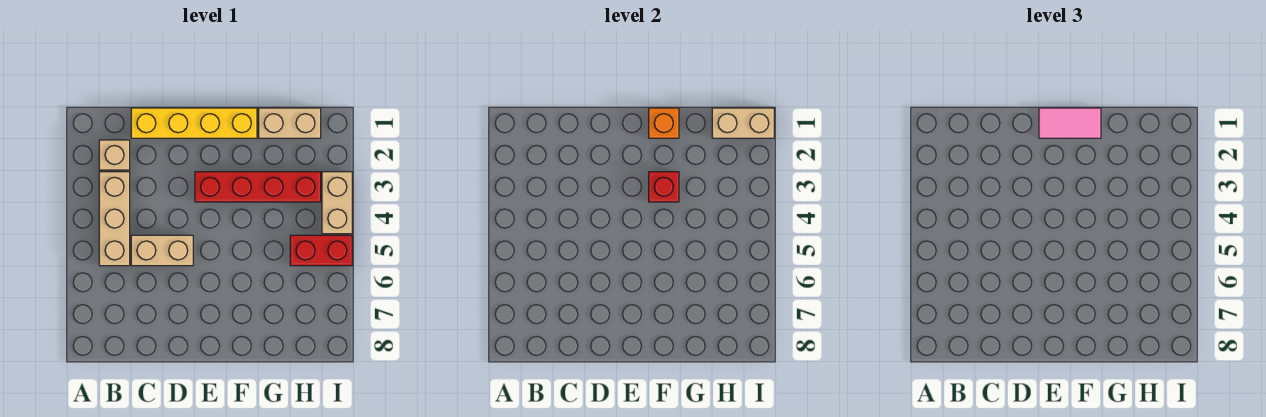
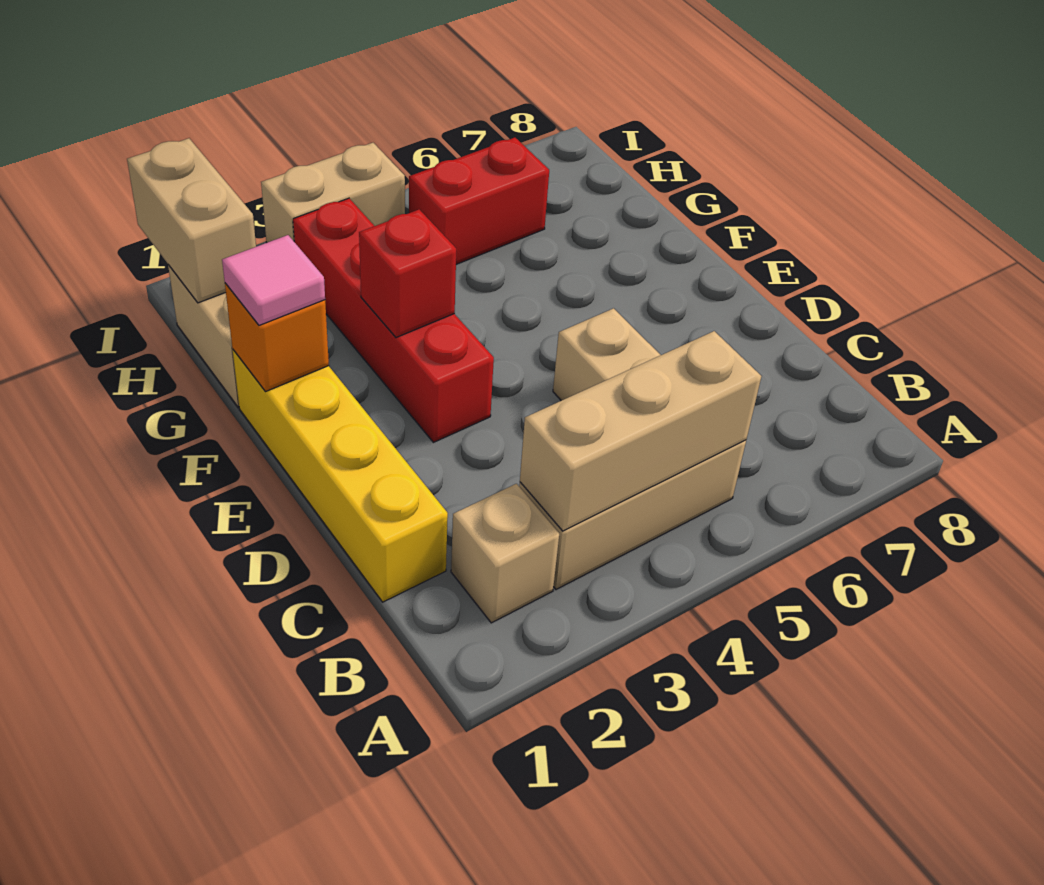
none -> tan 1x3 brick [520,331,761,531]
pink 1x2 tile [1039,108,1101,138] -> pink 1x1 tile [222,235,325,325]
red 1x2 brick [290,235,352,266] -> red 1x2 brick turned to [409,138,549,264]

